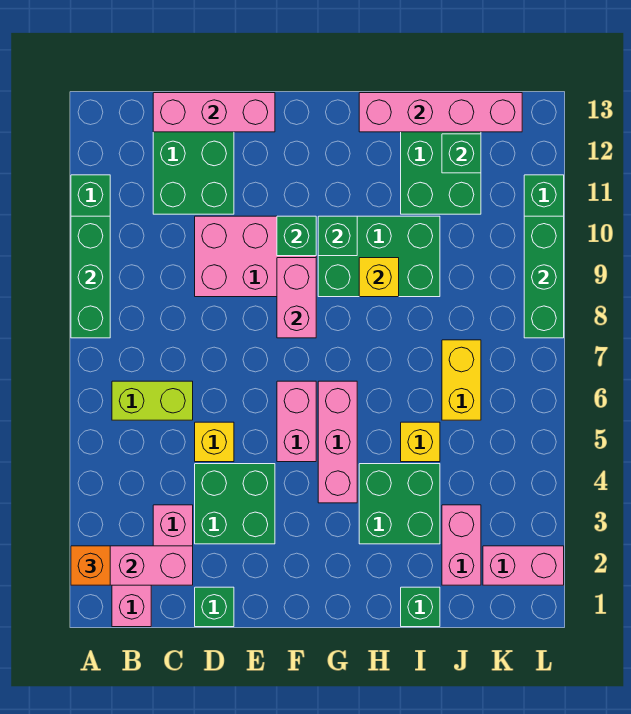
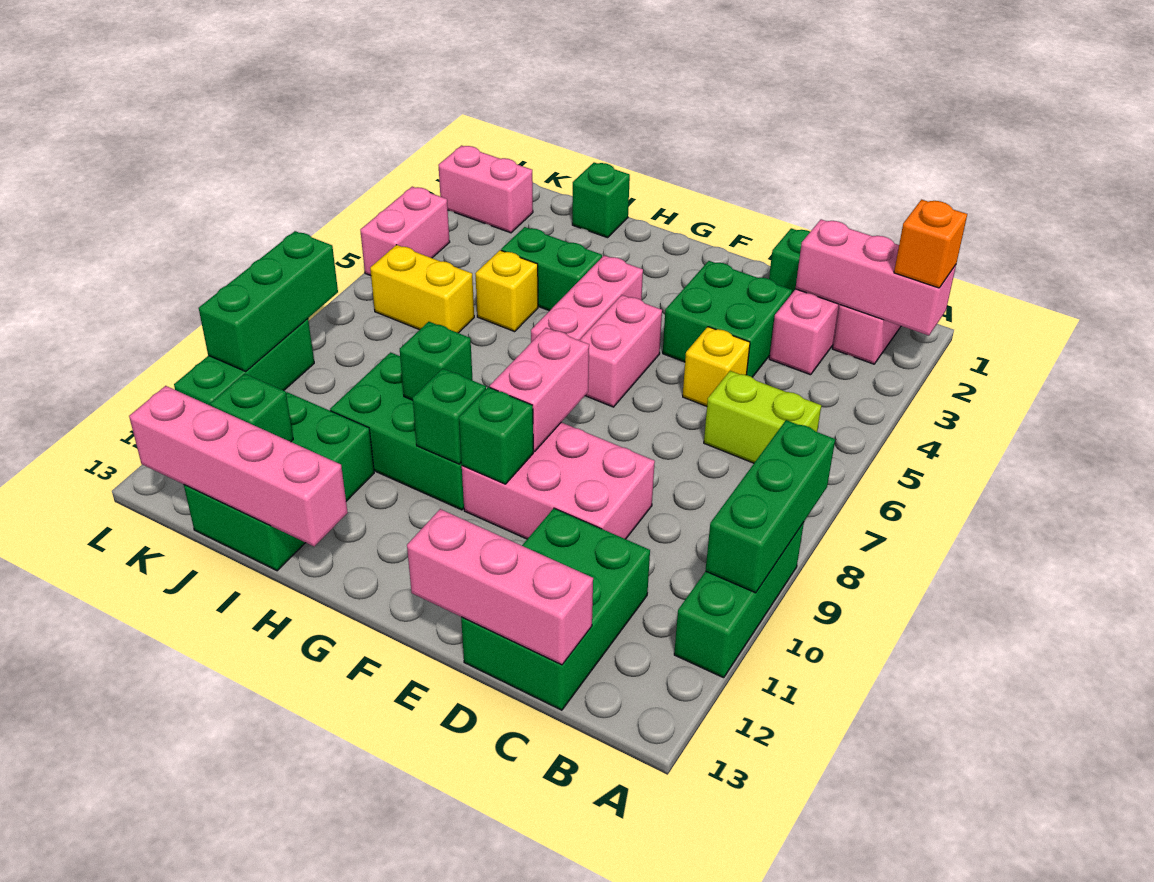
green 2x2 brick [359,464,440,544] -> green 1x2 brick [501,227,602,311]
yellow 1x1 brick [359,258,399,297] -> green 1x1 brick [400,322,473,400]
pink 1x2 brick [442,505,481,585] -> pink 1x2 brick moved to [360,187,450,276]
yellow 1x2 brick [442,340,481,420] -> yellow 1x2 brick turned to [370,245,474,333]

